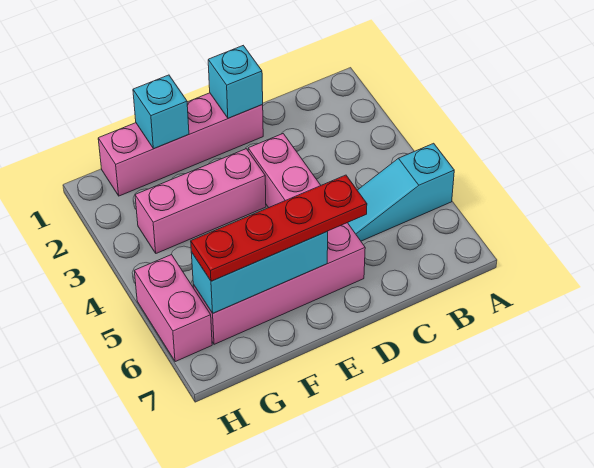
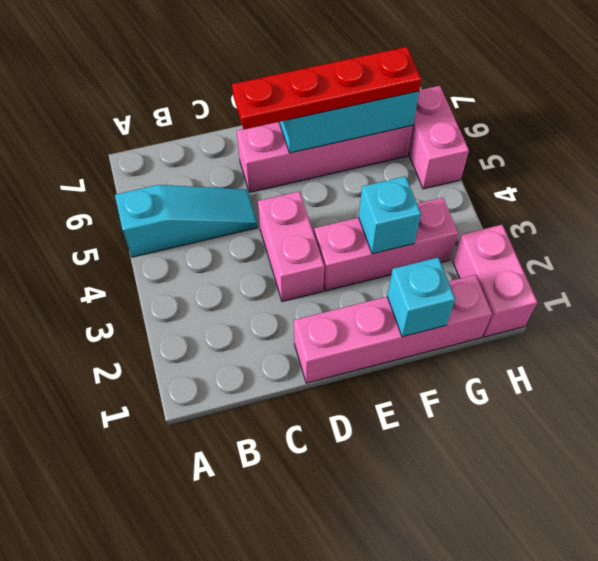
cyan 1x1 brick [208,46,263,118] -> cyan 1x1 brick moved to [359,176,421,254]
none -> pink 1x2 brick [453,225,537,337]

